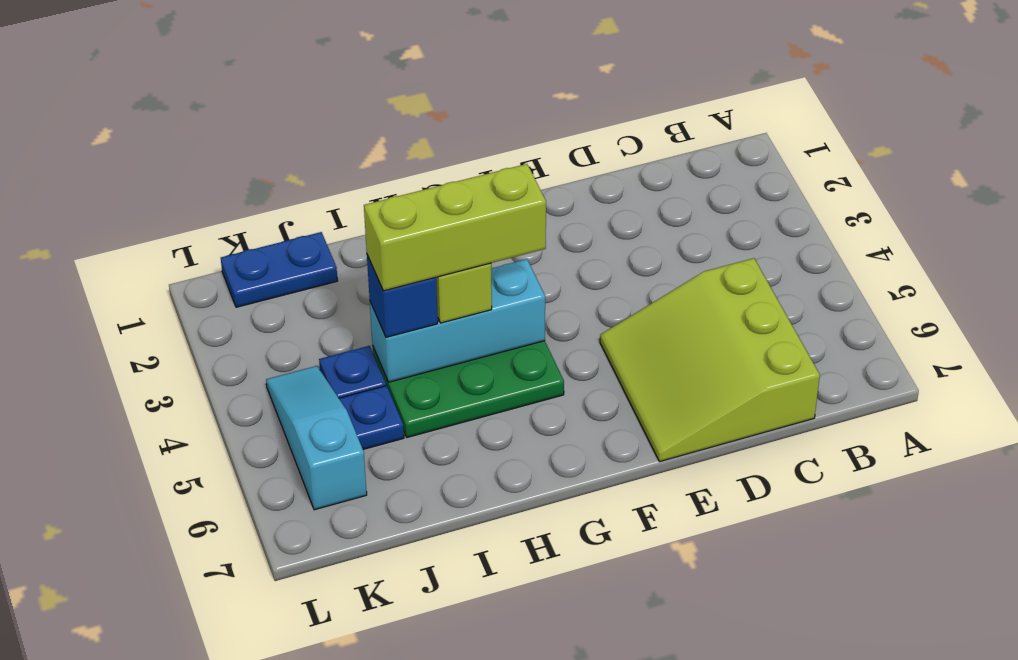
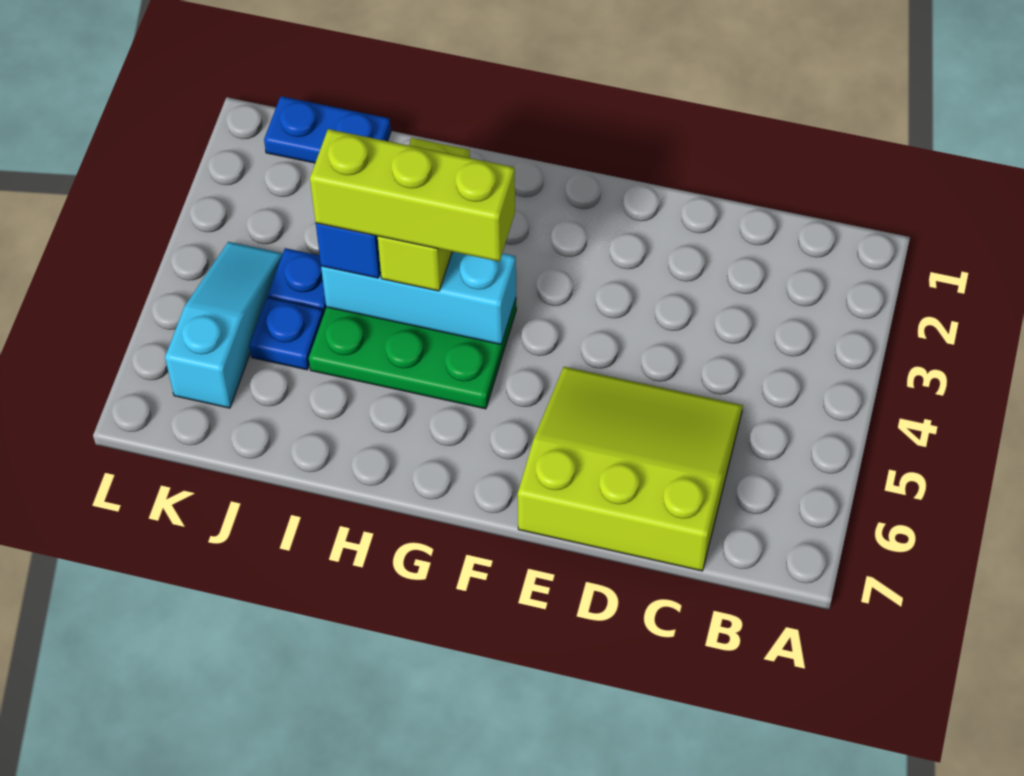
lime 3x3 slope [600,258,820,462] -> lime 3x3 slope turned to [518,367,743,571]

